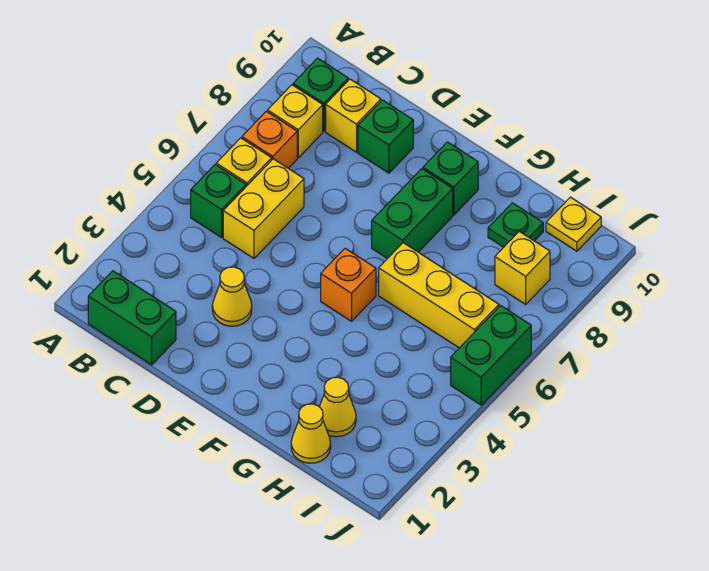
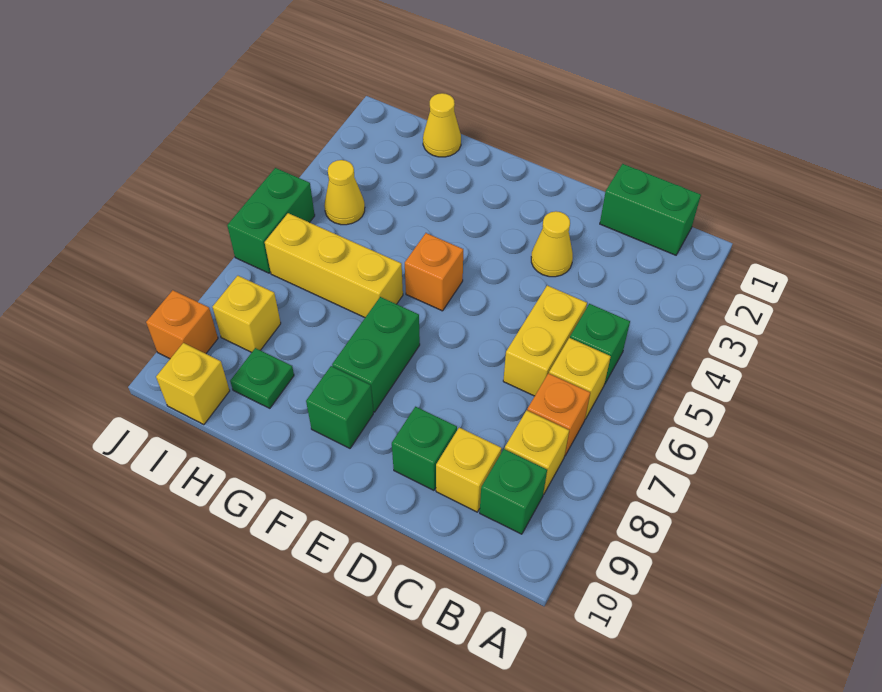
yellow 1x1 cone [319,377,356,437] -> yellow 1x1 cone moved to [324,160,365,225]
yellow 1x1 plate [546,197,601,251] -> yellow 1x1 brick [156,343,230,425]
none -> orange 1x1 brick [146,290,218,359]

